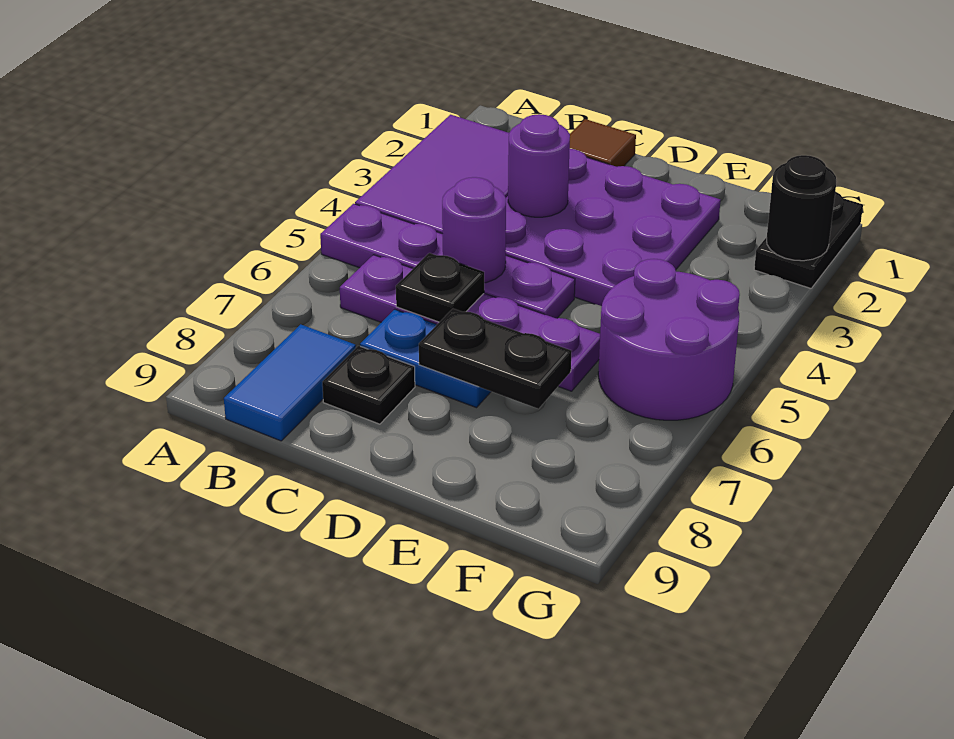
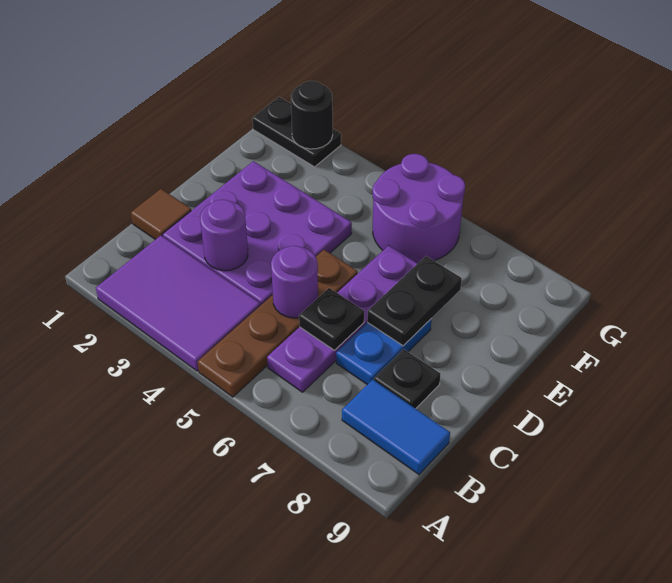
purple 1x4 plate [320,204,575,318] -> brown 1x4 plate [198,250,358,397]

